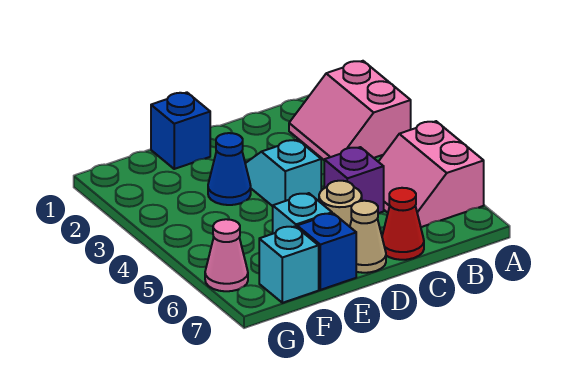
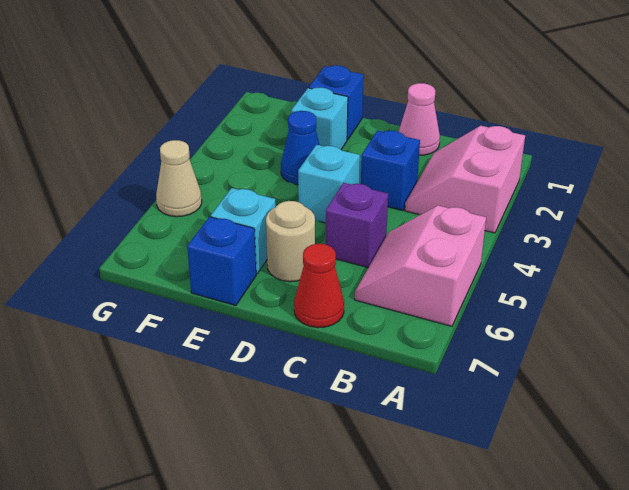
none -> blue 1x1 brick [361,130,420,210]
tan 1x1 cone [350,201,386,273] -> tan 1x1 cone moved to [156,140,202,217]
cyan 1x1 brick [259,226,319,303] -> cyan 1x1 brick moved to [291,88,348,149]
pink 1x1 cone [205,219,248,291] -> pink 1x1 cone moved to [399,83,440,155]

